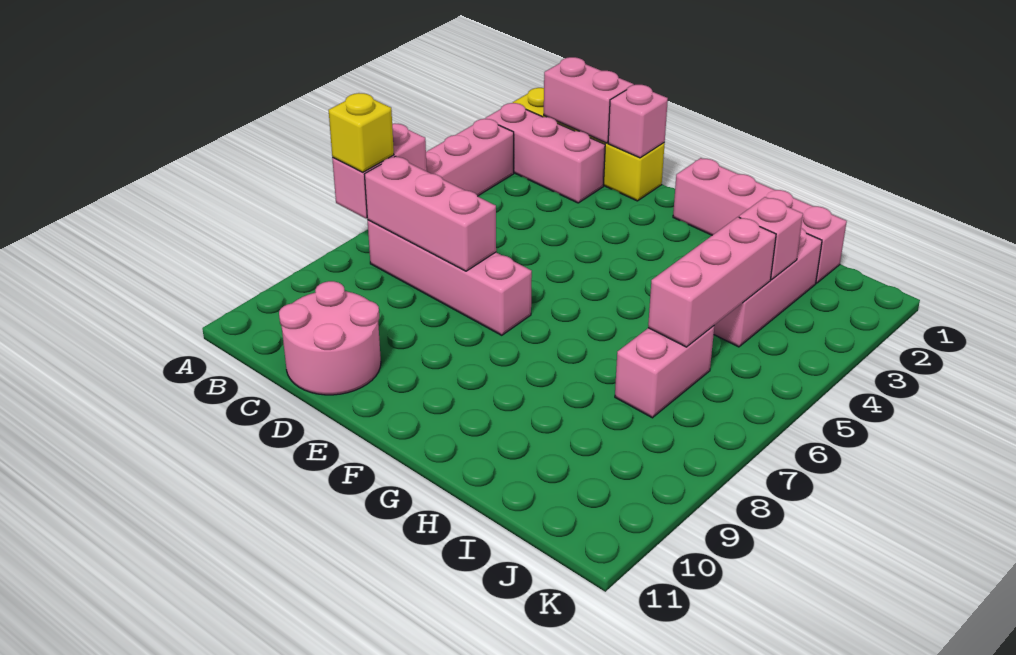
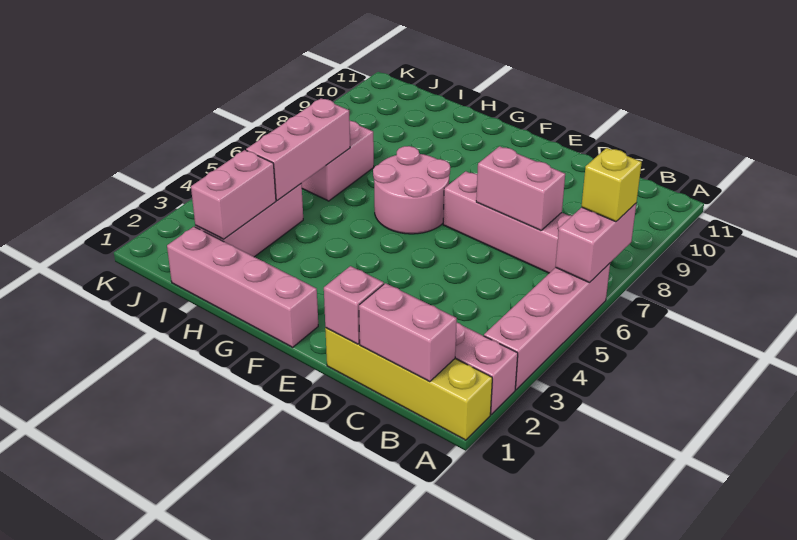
pink 1x3 brick [364,156,496,271] -> pink 1x2 brick [476,146,565,231]
pink 2x2 round brick [279,281,381,395] -> pink 2x2 round brick moved to [373,146,450,234]
pink 1x1 brick [739,197,803,280] -> pink 1x2 brick [191,150,276,239]

